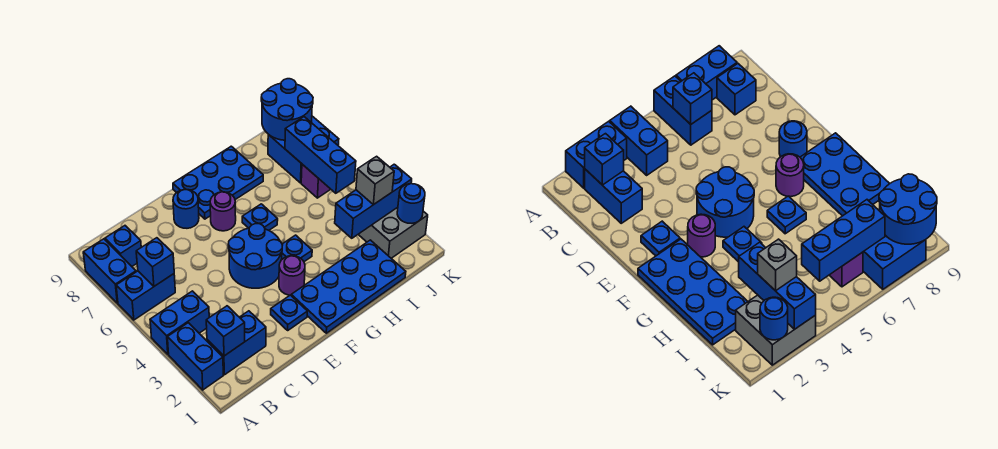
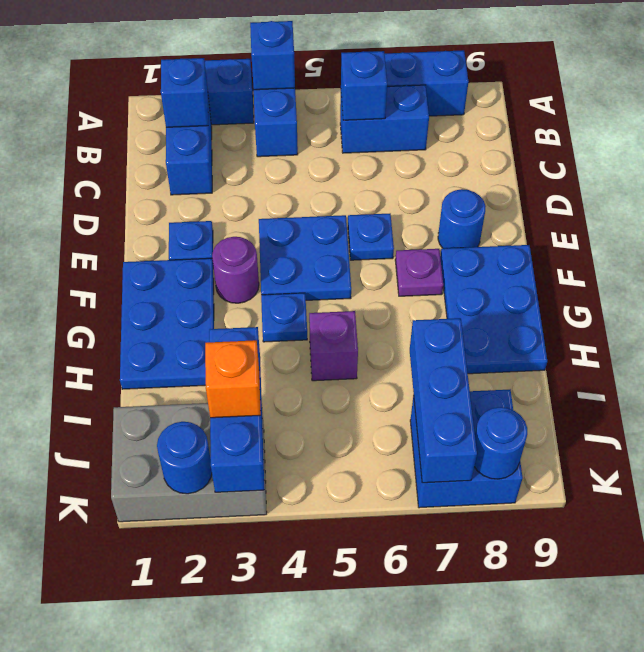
blue 1x2 brick [116,271,175,320] -> blue 1x2 brick turned to [340,85,429,153]
blue 1x1 brick [105,226,141,266] -> blue 1x1 brick moved to [250,21,295,90]
blue 2x2 round brick [228,224,282,288] -> blue 2x2 plate [259,215,351,300]
blue 2x4 plate [291,240,406,333] -> blue 2x3 plate [120,258,214,389]
purple 1x1 round brick [210,192,236,231] -> purple 1x1 plate [395,249,443,296]
blue 1x1 plate [242,204,278,230] -> blue 1x1 plate moved to [348,214,394,260]
grey 2x2 brick [358,207,428,258] -> grey 2x3 brick [111,403,267,522]
grey 1x1 brick [356,156,394,205] -> orange 1x1 brick [205,340,261,418]
blue 1x3 brick [285,117,356,193] -> blue 1x3 brick turned to [410,318,477,483]
purple 1x1 brick [301,164,331,198] -> purple 1x1 brick moved to [309,311,358,381]
blue 2x2 round brick [261,79,313,140] -> blue 1x1 round brick [474,407,527,479]

